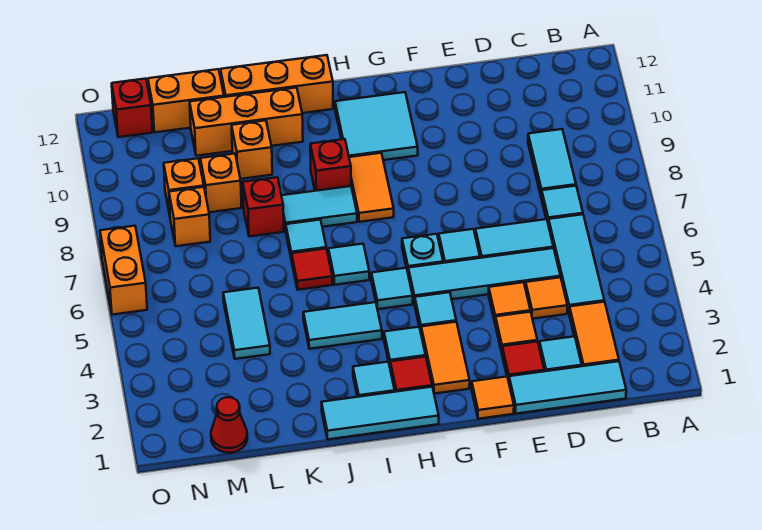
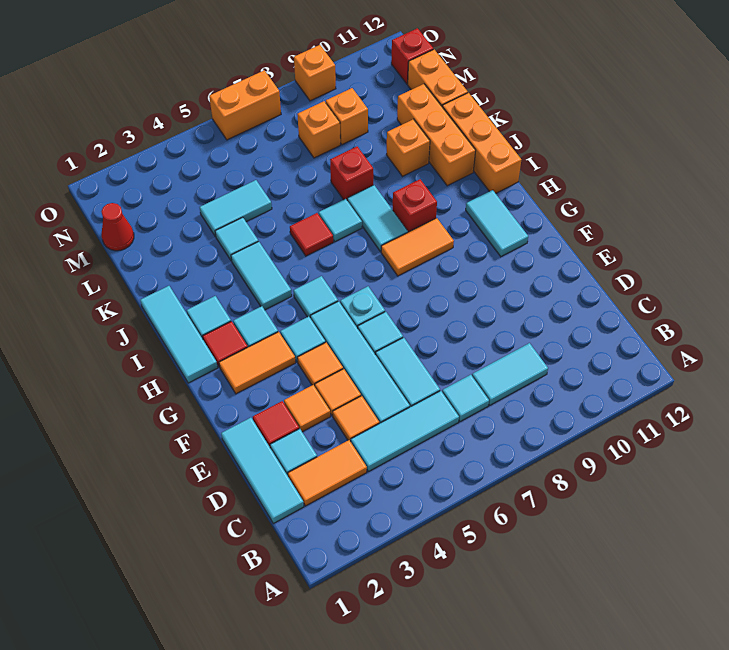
orange 1x1 tile [472,377,514,419] -> orange 1x1 tile moved to [297,342,343,387]
cyan 2x2 tile [335,92,418,160] -> cyan 1x2 tile [466,190,528,257]
cyan 1x1 tile [328,244,369,285] -> cyan 1x1 tile moved to [215,217,258,261]
orange 1x1 brick [200,154,242,212] -> orange 1x1 brick moved to [294,45,336,101]

